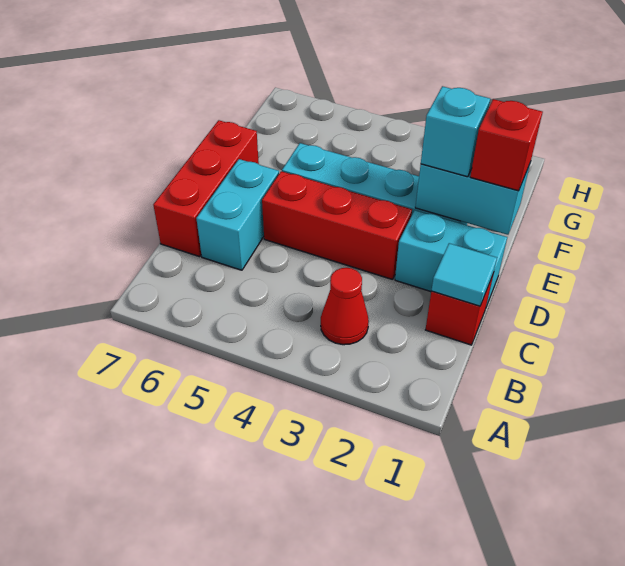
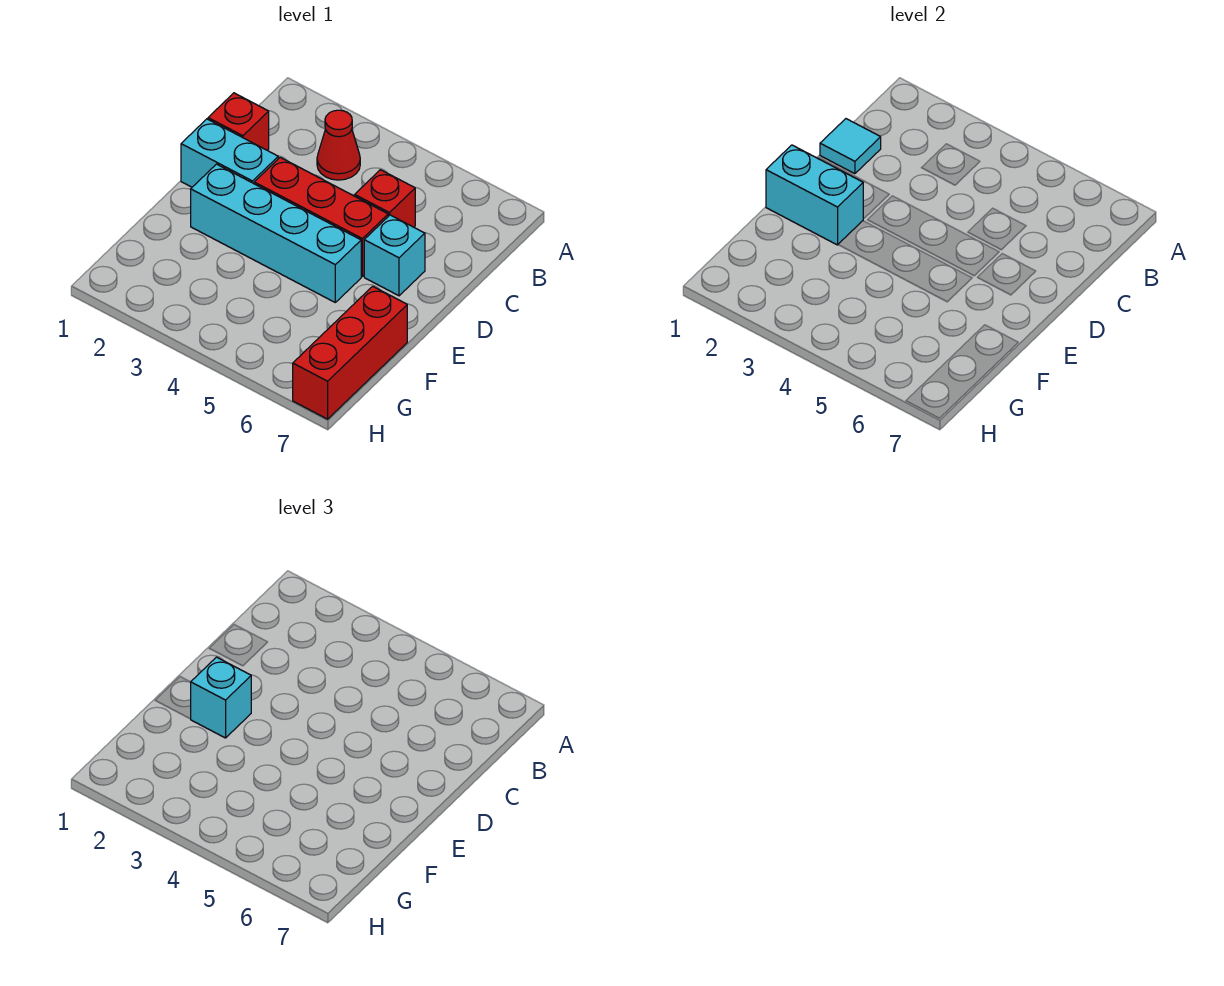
cyan 1x2 brick [196,159,279,270] -> cyan 1x1 brick [364,215,425,296]
red 1x3 brick [153,120,259,257] -> red 1x3 brick moved to [293,286,407,419]
red 1x1 brick [470,99,543,191] -> red 1x1 brick moved to [355,170,415,227]

